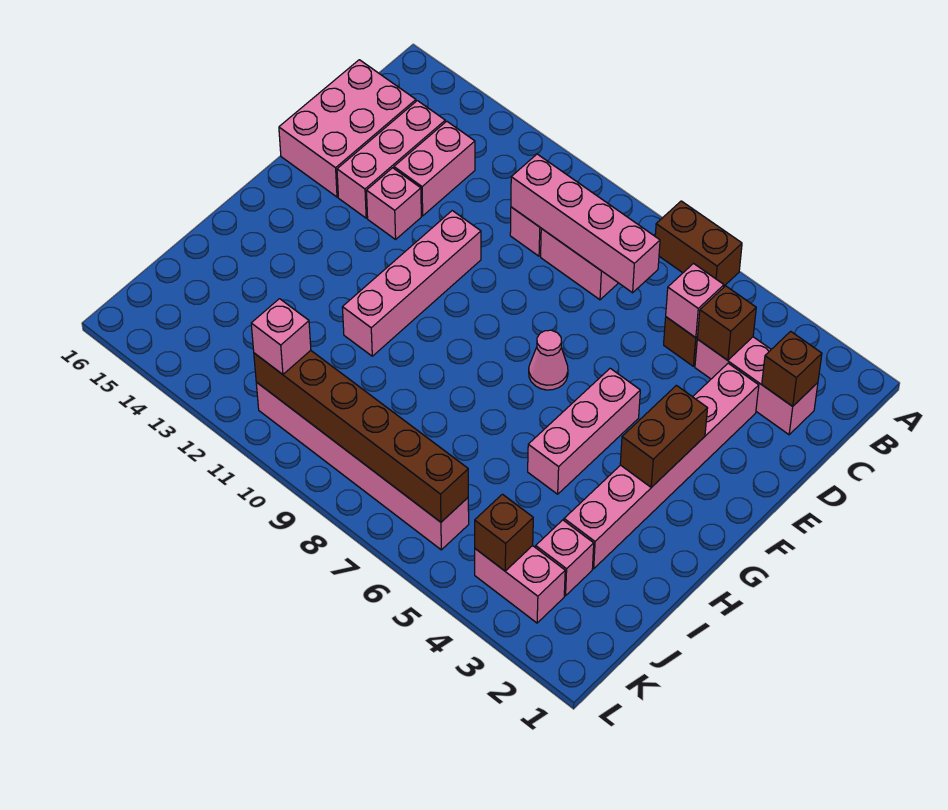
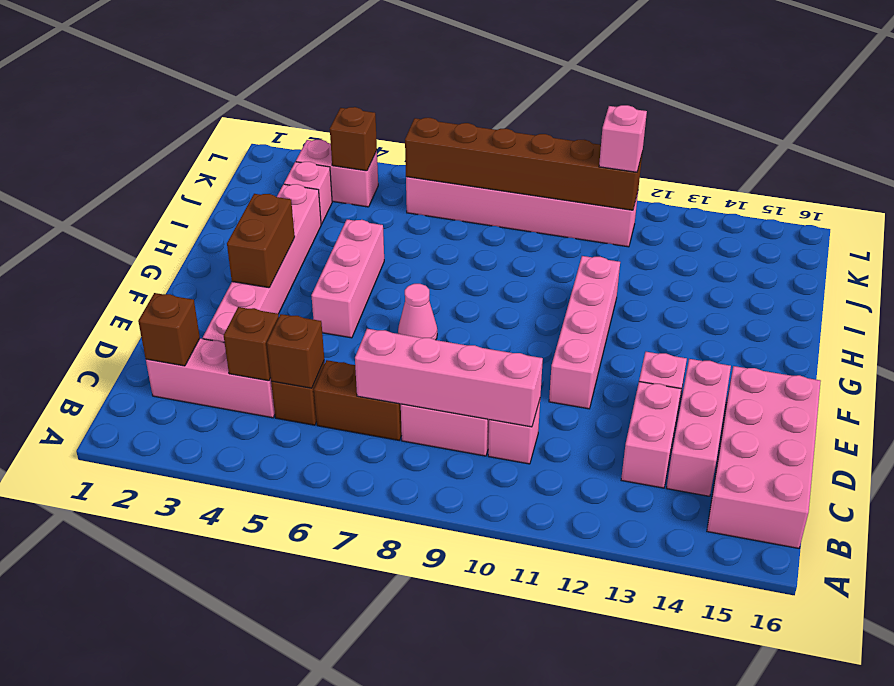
brown 1x2 brick [655,201,742,286] -> brown 1x2 brick moved to [314,360,402,441]
pink 1x1 brick [666,264,724,338] -> brown 1x1 brick [267,314,324,388]
pink 2x3 brick [279,60,416,197] -> pink 2x4 brick [707,366,821,548]

